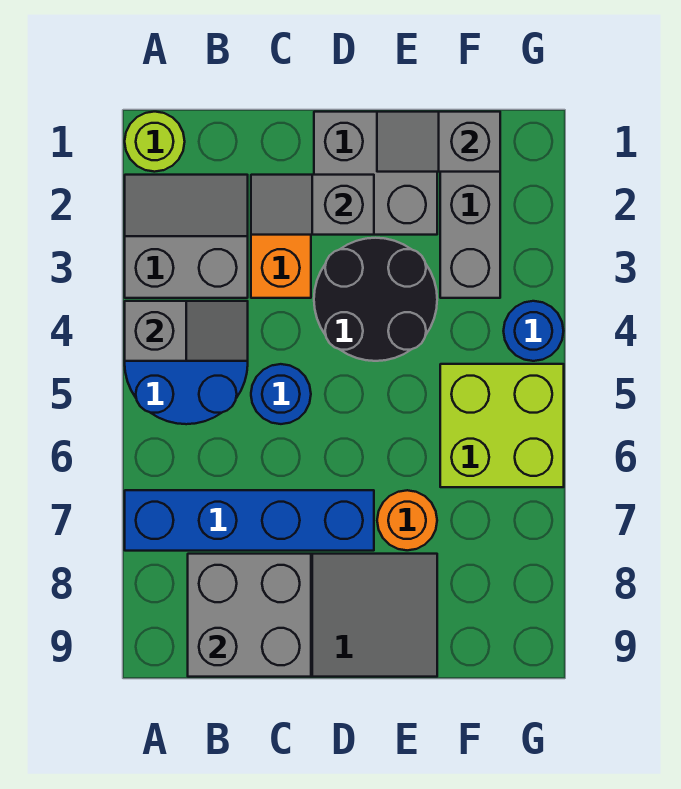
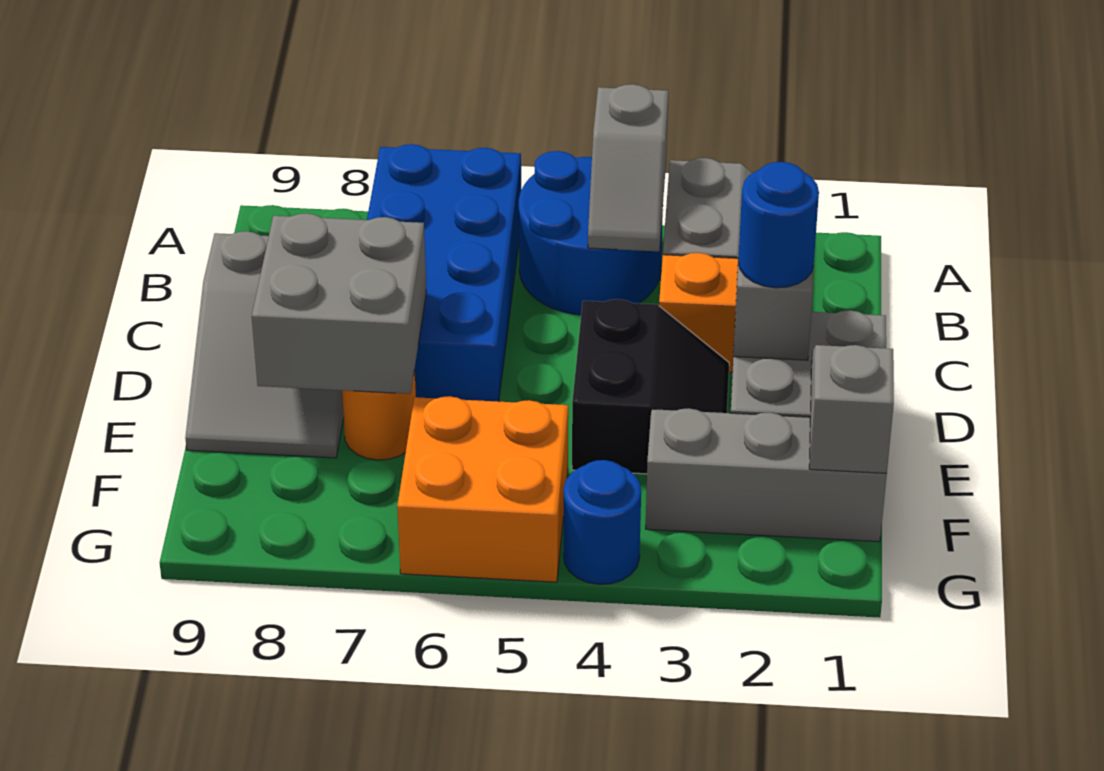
lime 1x1 round brick [125,112,185,172] -> none
blue 1x4 brick [125,490,374,551] -> blue 2x4 brick [367,144,521,402]
grey 2x2 brick [188,554,311,677] -> grey 2x2 brick moved to [252,213,426,394]
blue 1x1 round brick [251,364,311,424] -> blue 1x1 round brick moved to [738,162,819,288]
black 2x2 round brick [314,238,437,361] -> black 2x2 slope [572,299,729,474]
lime 2x2 brick [440,364,564,487] -> orange 2x2 brick [397,396,568,582]

